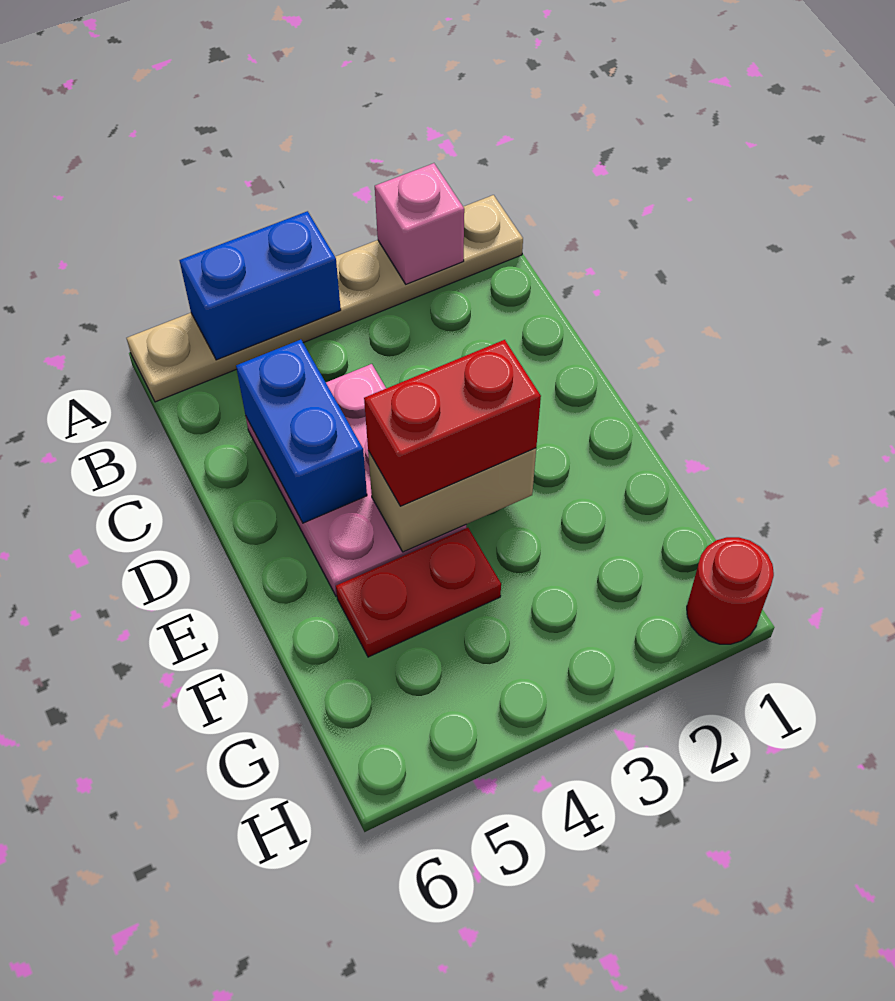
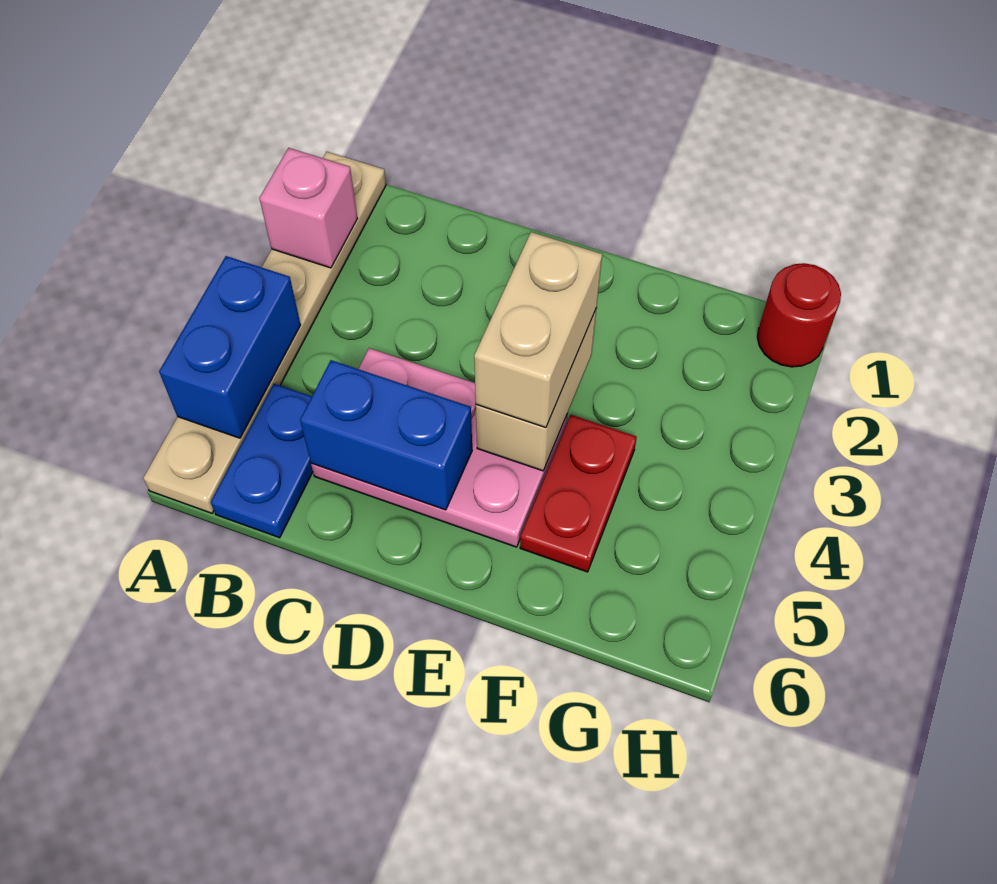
none -> blue 1x2 plate [211,384,313,538]
red 1x2 brick [364,340,541,506] -> tan 1x2 brick [474,232,602,428]

